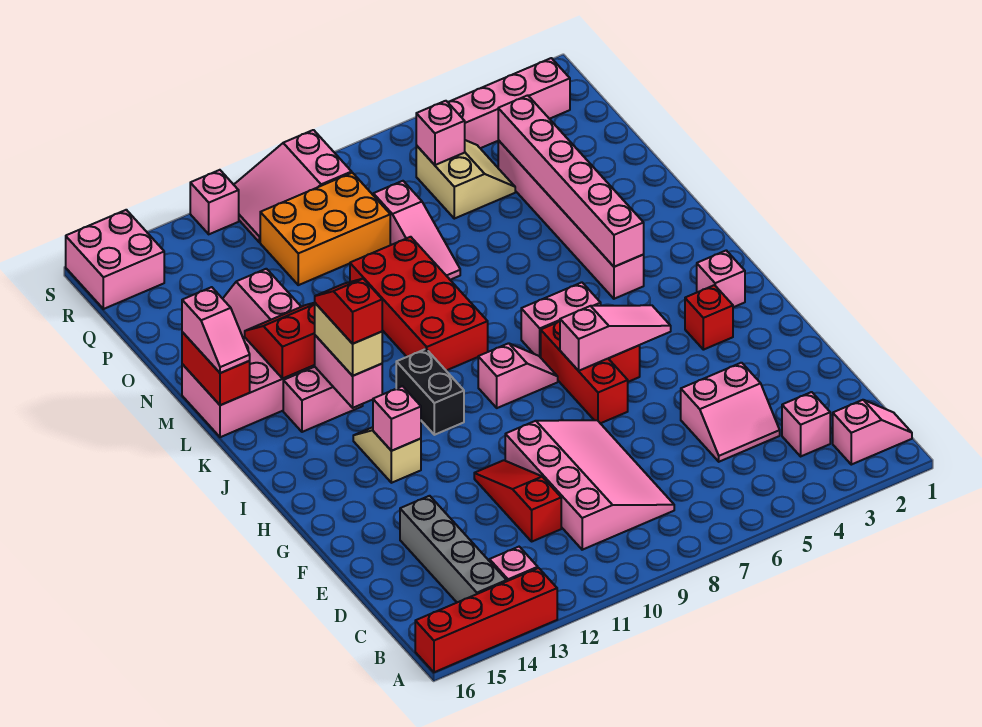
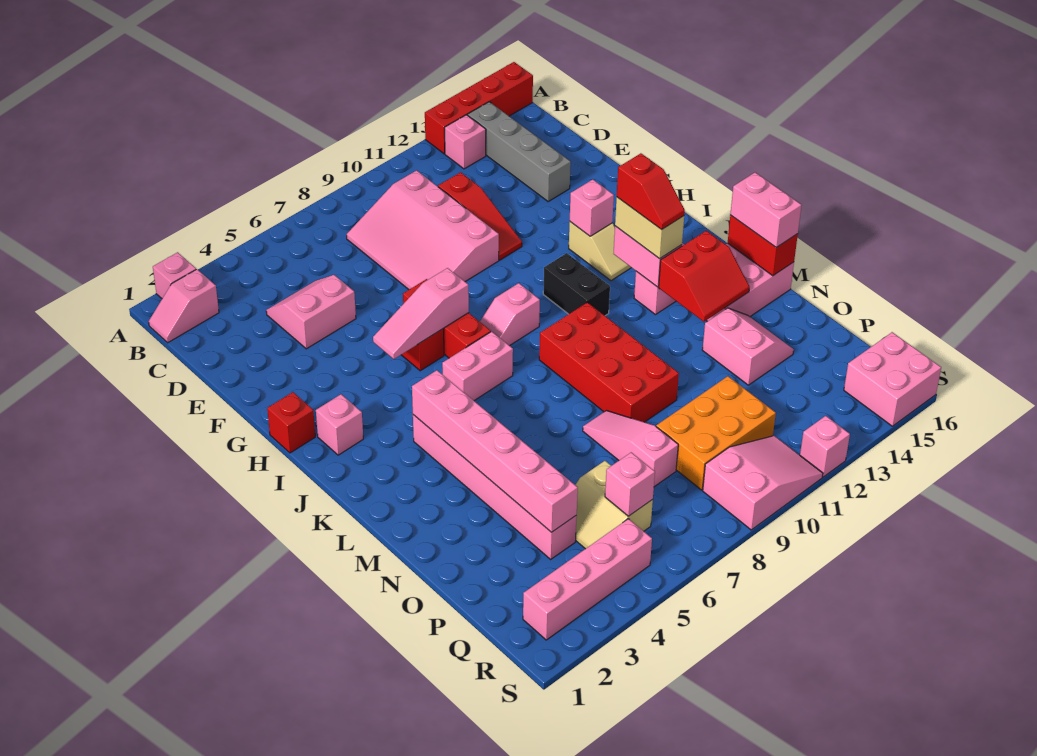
pink 1x1 brick [782,392,830,456] -> pink 1x1 brick moved to [153,252,196,298]
red 1x1 brick [685,285,733,350] -> red 1x1 brick moved to [267,392,315,453]
pink 1x2 slope [182,287,250,373] -> pink 1x2 brick [730,173,801,247]

